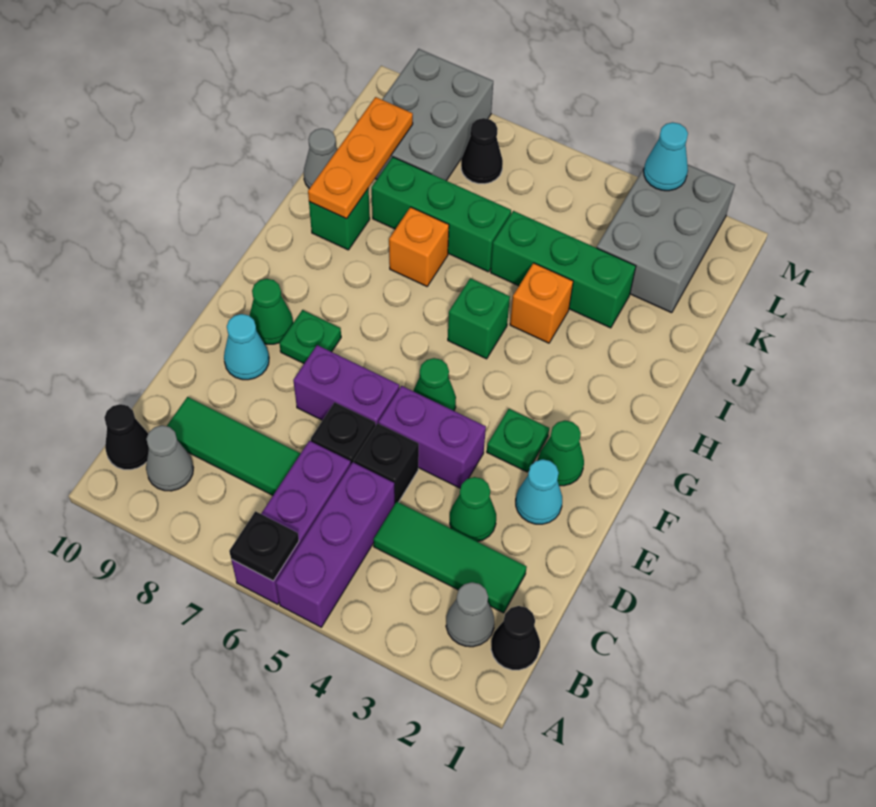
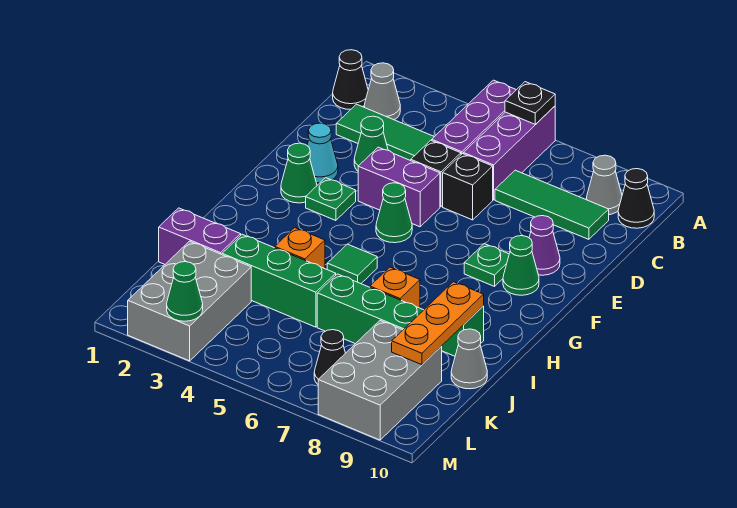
purple 1x2 brick [293,345,399,426] -> purple 1x2 brick moved to [159,208,241,264]
cyan 1x1 cone [224,314,269,380] -> purple 1x1 cone [529,216,560,275]
green 1x1 brick [448,278,510,359] -> green 1x1 tile [327,244,377,284]
cyan 1x1 cone [644,122,688,191] -> green 1x1 cone [167,262,203,321]

